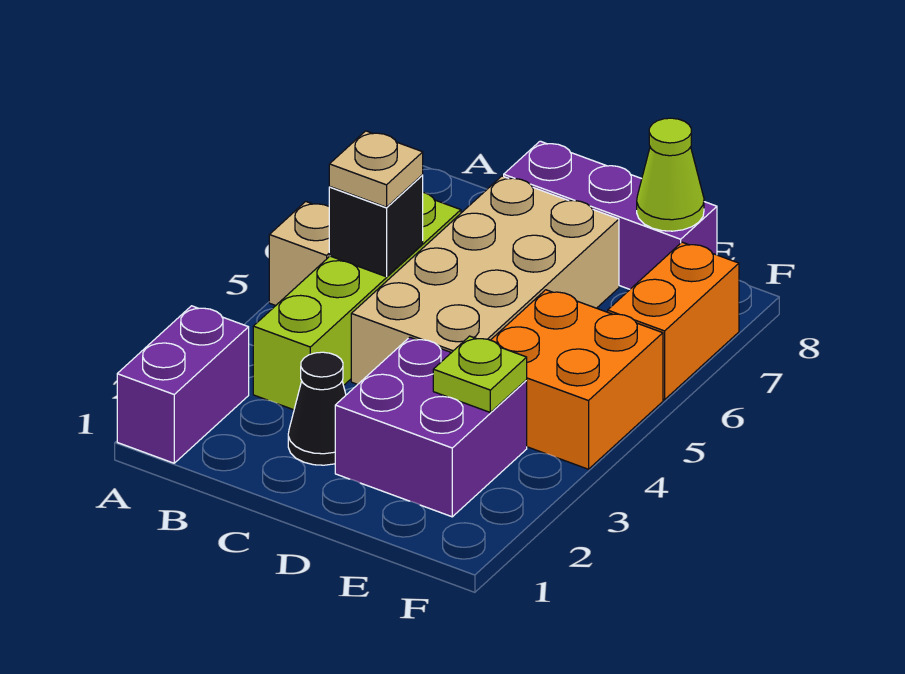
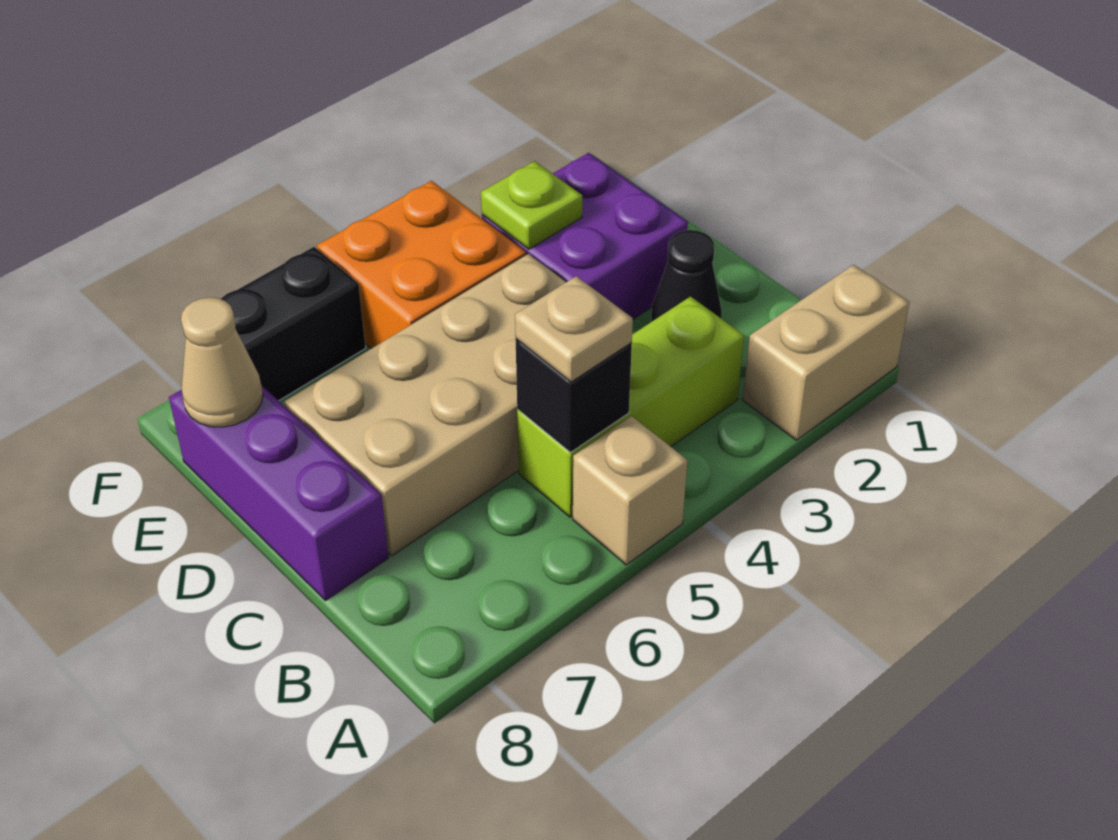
purple 1x2 brick [117,306,249,463] -> tan 1x2 brick [743,265,910,440]
lime 1x4 brick [253,192,461,410] -> lime 1x3 brick [517,297,744,517]
lime 1x1 cone [637,118,704,231] -> tan 1x1 cone [181,297,263,427]
orange 1x2 brick [608,242,739,400] -> black 1x2 brick [221,247,366,401]

